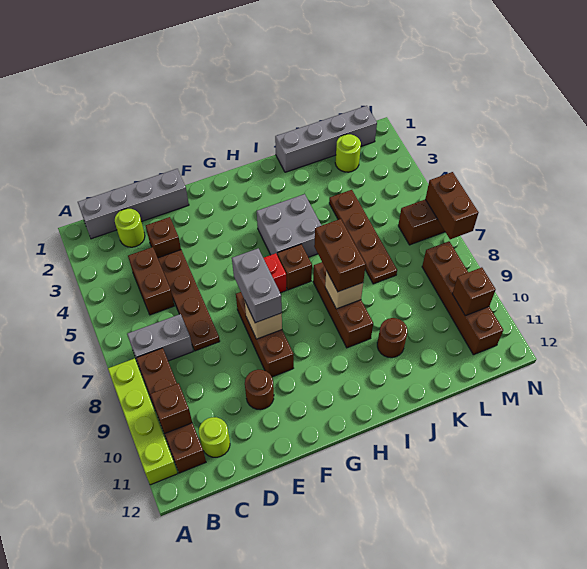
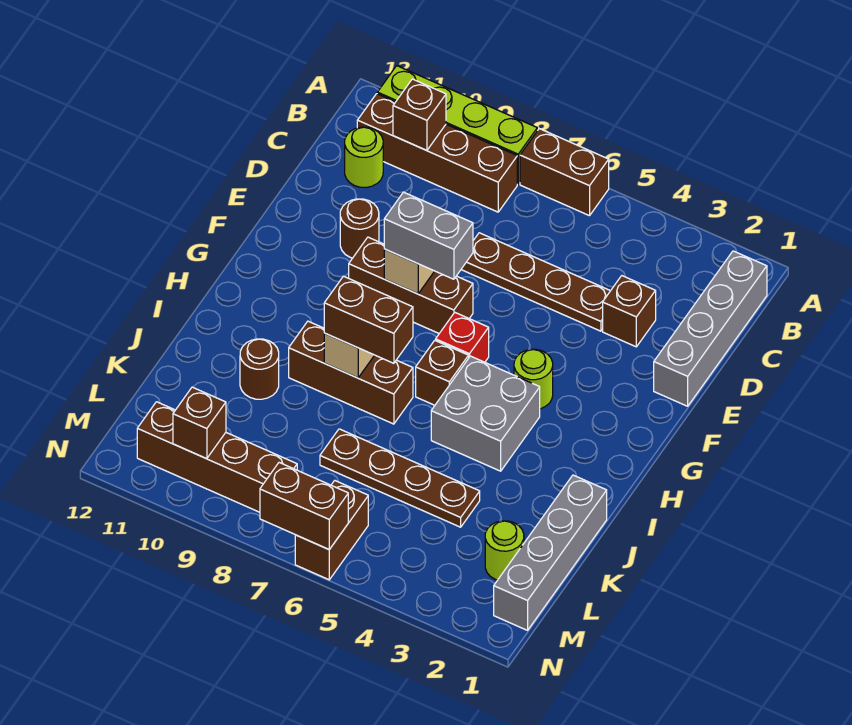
grey 1x2 brick [127,314,193,361] -> none
lime 1x1 round brick [115,209,145,247] -> lime 1x1 round brick moved to [514,349,553,409]
brown 1x2 brick [128,247,174,315] -> brown 1x2 brick moved to [520,129,609,216]

